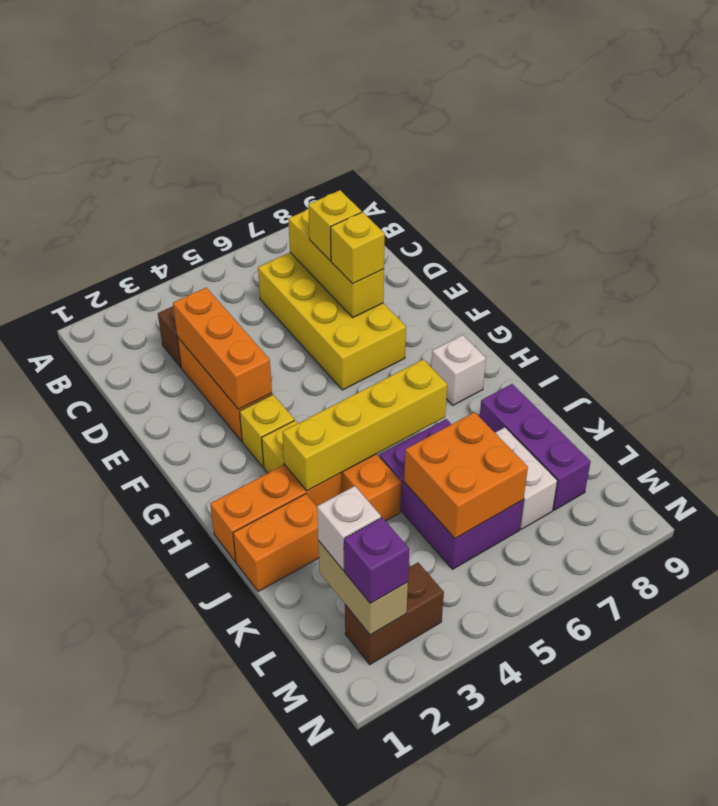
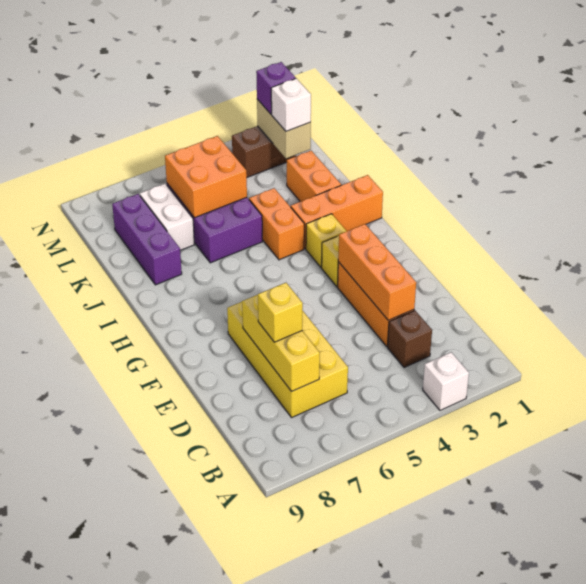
yellow 1x1 brick [331,212,385,284] -> none
white 1x1 brick [431,335,486,405] -> white 1x1 brick moved to [423,352,469,410]
yellow 1x4 brick [282,359,447,491] -> none
orange 1x2 brick [233,494,319,592] -> orange 1x2 brick turned to [287,151,341,202]

